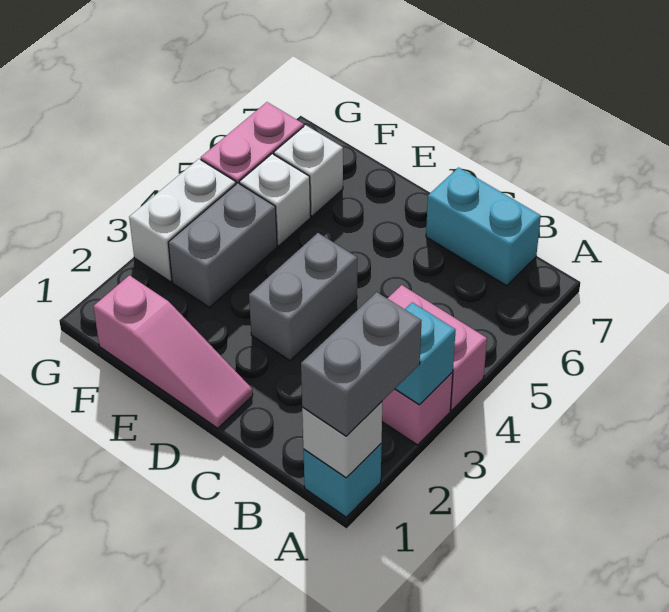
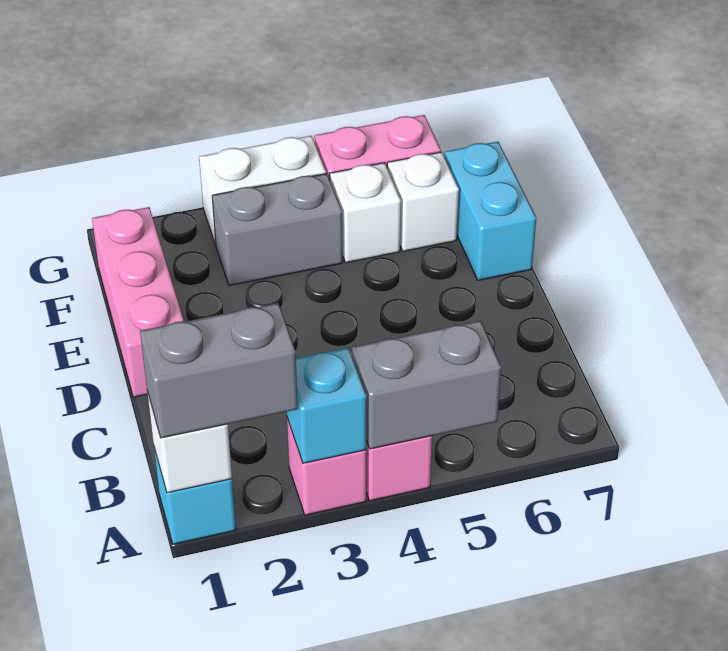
cyan 1x2 brick [426,168,541,286] -> cyan 1x2 brick moved to [444,142,536,280]
pink 1x3 slope [93,275,253,428] -> pink 1x3 brick [92,207,184,397]
grey 1x2 brick [249,233,357,361] -> grey 1x2 brick moved to [352,321,501,449]

